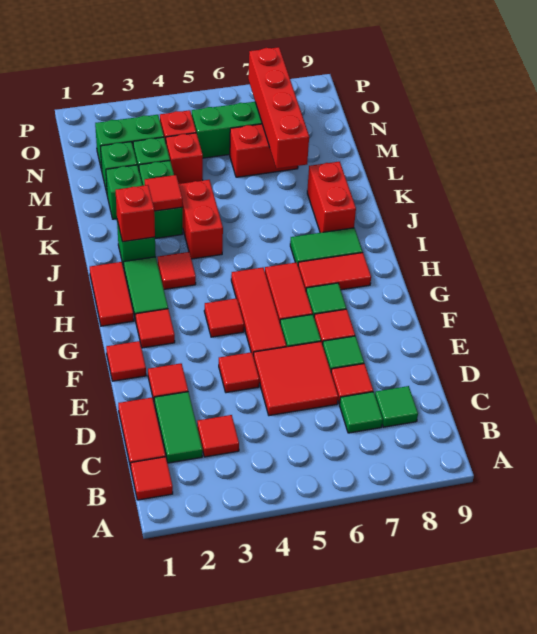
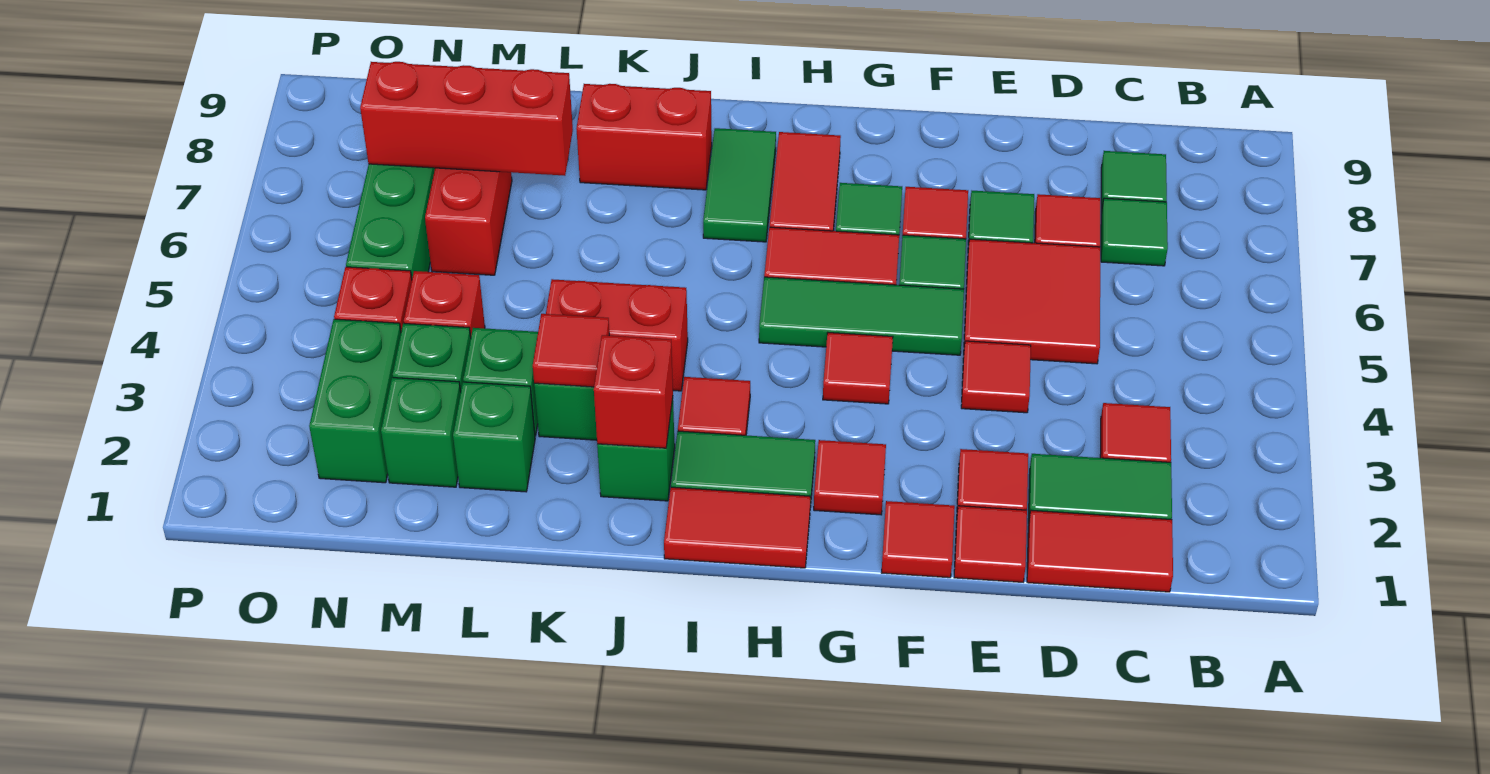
red 1x1 tile [131,457,173,500] -> red 1x1 tile moved to [954,506,1027,582]
red 1x3 tile [231,267,286,356] -> green 1x3 tile [759,277,964,355]
red 1x4 brick [248,47,309,169] -> red 1x3 brick [360,62,573,176]

